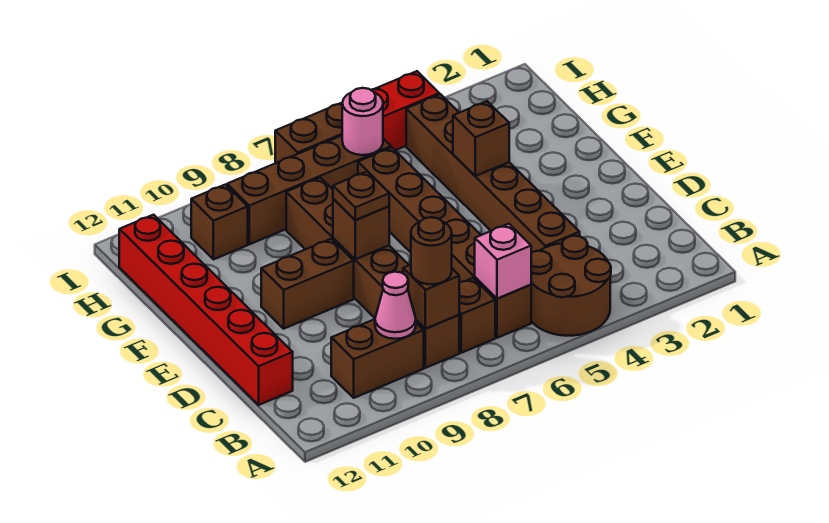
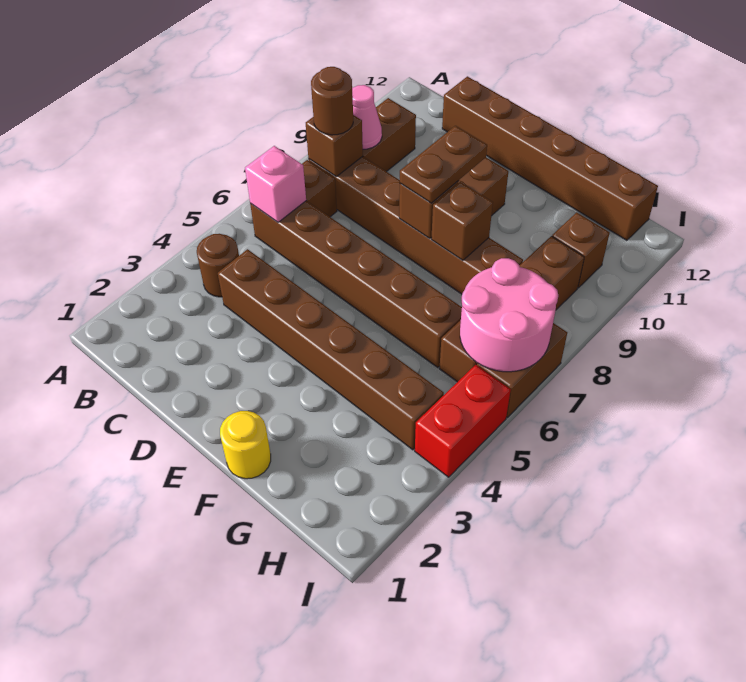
brown 2x2 round brick [531,236,611,336] -> brown 1x1 round brick [197,234,239,297]
red 1x6 brick [119,215,293,405] -> brown 1x6 brick [442,76,658,240]
brown 1x1 plate [333,172,389,220] -> brown 1x2 plate [400,126,487,203]
none -> yellow 1x1 round brick [220,411,271,479]
brown 1x1 brick [453,101,509,176] -> brown 1x1 brick moved to [431,182,493,260]
pink 1x1 round brick [342,88,383,155] -> pink 2x2 round brick [460,258,558,372]

